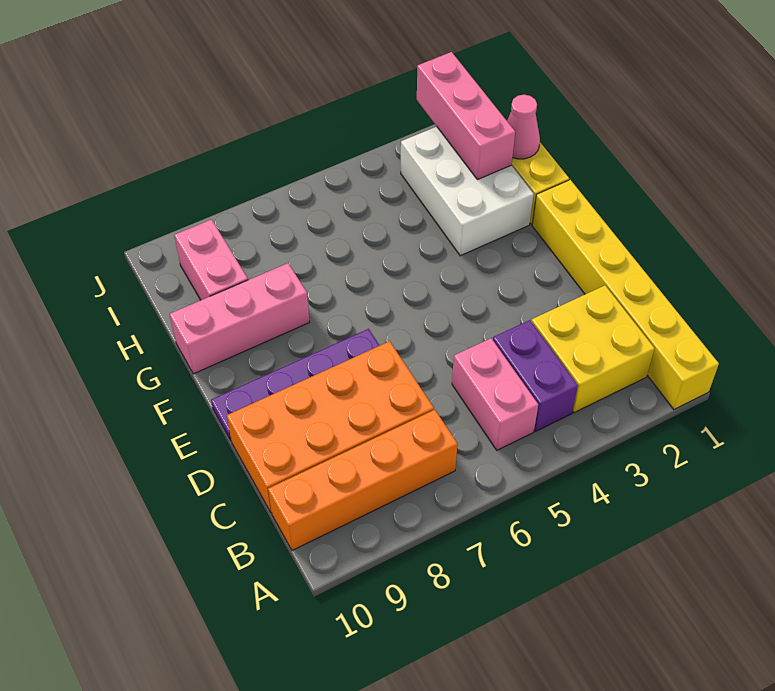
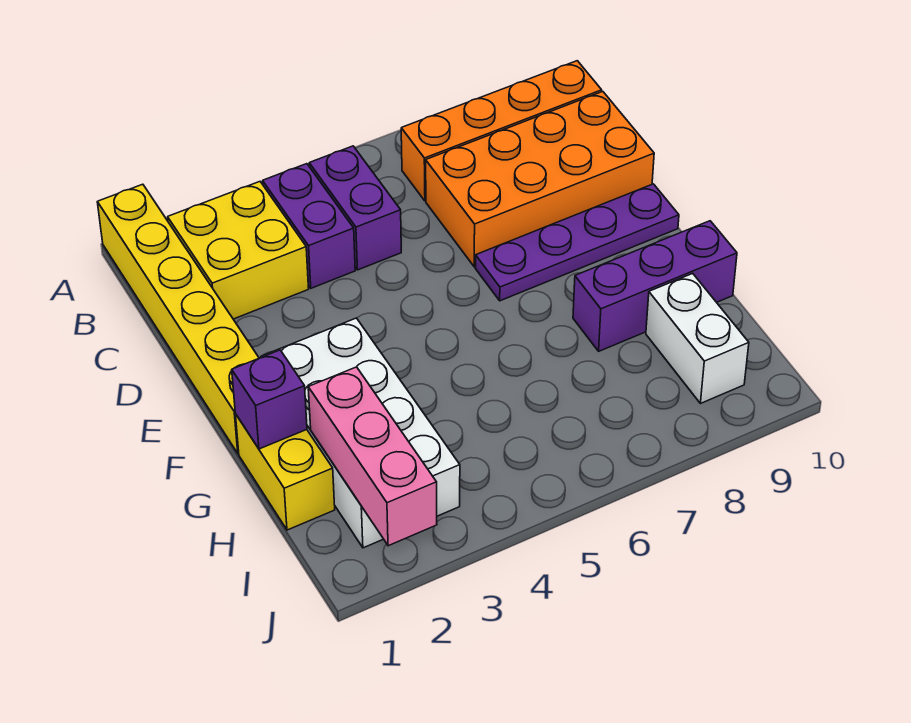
pink 1x2 brick [452,338,538,450] -> purple 1x2 brick [309,146,401,270]
none -> purple 1x1 brick [232,350,307,449]
white 2x3 brick [401,127,534,256] -> white 2x4 brick [261,318,460,548]
pink 1x3 brick [170,263,309,374] -> purple 1x3 brick [573,221,737,351]
pink 1x1 cone [507,95,540,159] -> none
pink 1x2 brick [174,219,248,300] -> white 1x2 brick [646,273,749,404]

